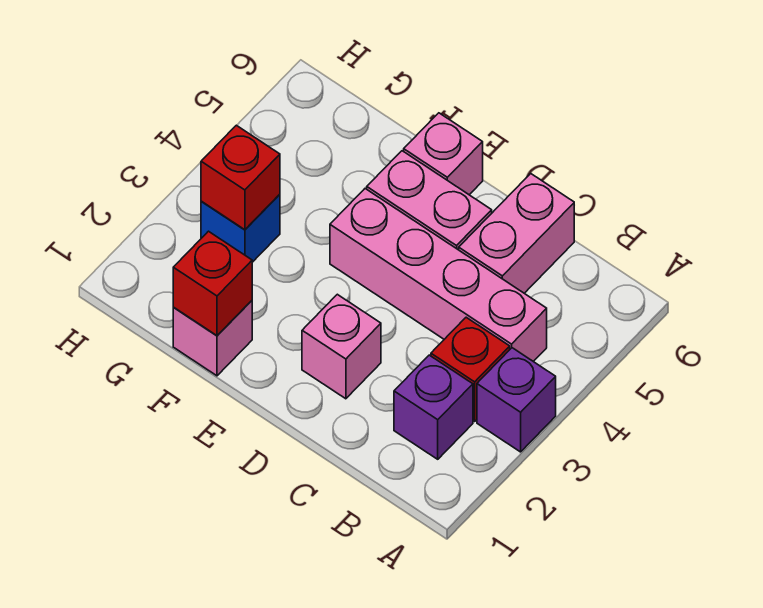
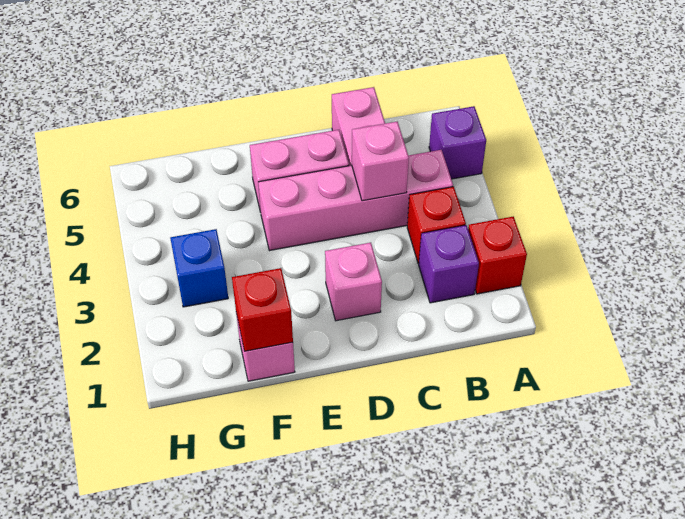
purple 1x1 brick [477,348,556,452] -> purple 1x1 brick moved to [429,106,486,179]
pink 1x1 brick [404,113,483,195] -> pink 1x1 brick moved to [352,122,409,201]
red 1x1 brick [201,125,280,230] -> red 1x1 brick moved to [468,217,527,294]

